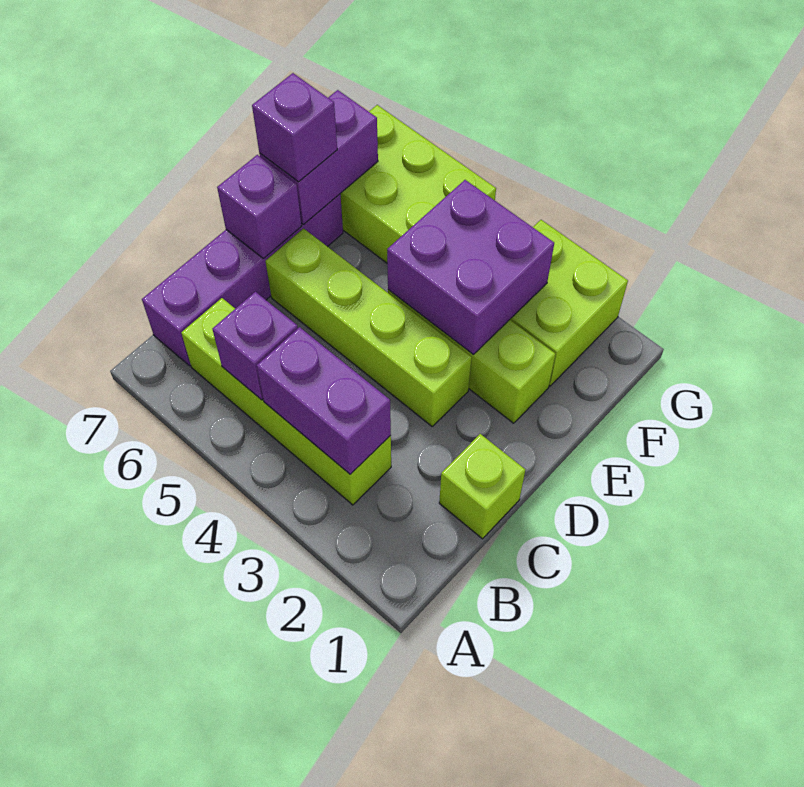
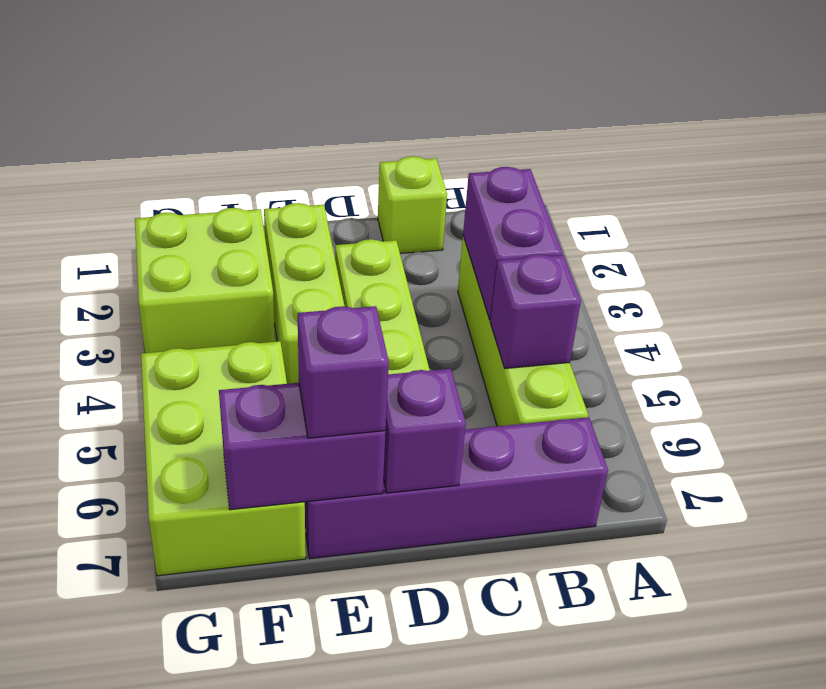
purple 2x2 brick [387,180,554,354] -> none

